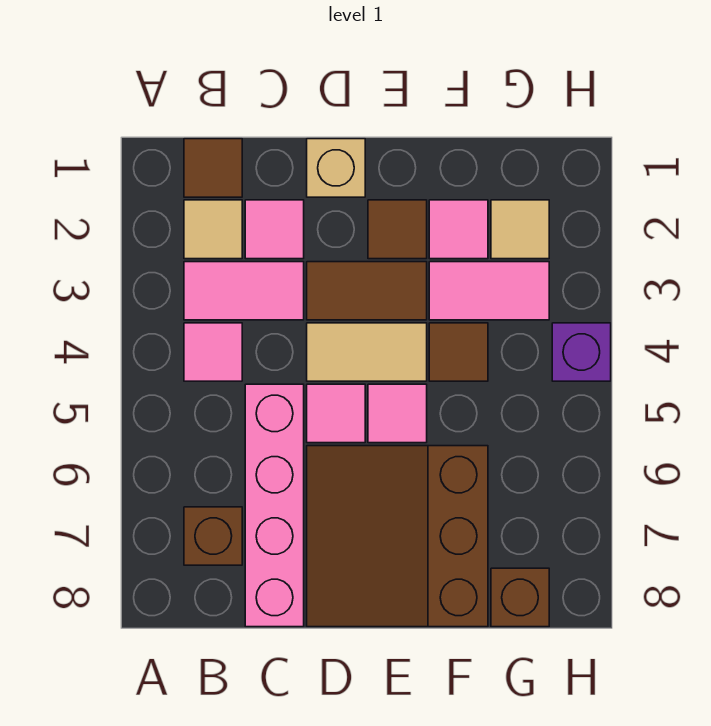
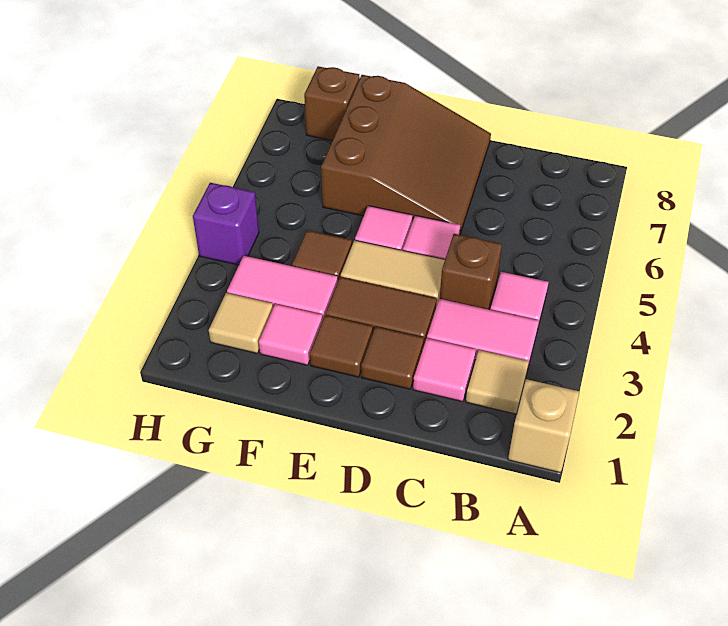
brown 1x1 tile [184,139,242,197] -> brown 1x1 tile moved to [361,327,424,389]
brown 1x1 brick [184,507,242,565] -> brown 1x1 brick moved to [440,234,502,309]
pink 1x4 brick [245,384,304,627] -> none
tan 1x1 brick [307,139,365,197] -> tan 1x1 brick moved to [508,379,580,473]

